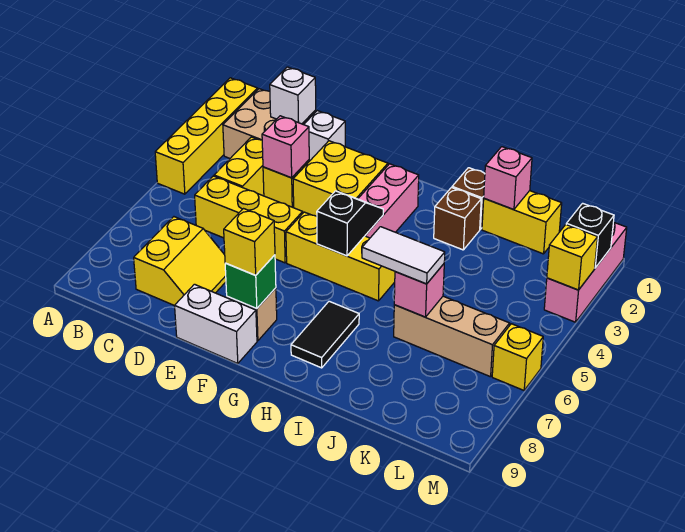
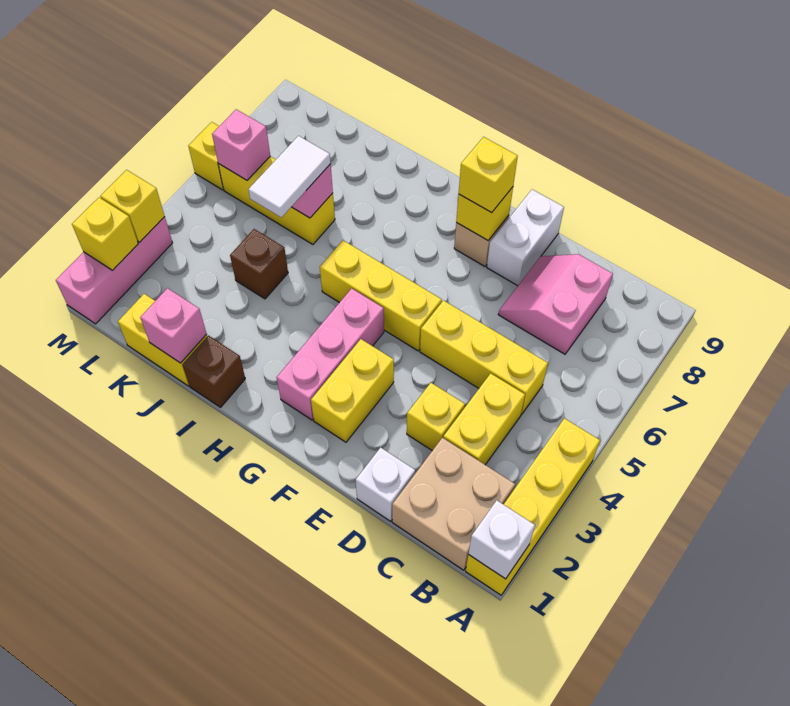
white 1x1 brick [270,67,316,124] -> white 1x1 brick moved to [468,500,535,579]
yellow 2x2 slope [134,217,226,306] -> pink 2x2 slope [498,254,613,354]
pink 1x1 brick [262,116,309,178] -> pink 1x1 brick moved to [212,109,270,180]
yellow 2x2 brick [293,141,388,216] -> yellow 1x2 brick [311,339,394,442]
white 1x2 brick [175,284,257,364] -> white 1x2 brick turned to [487,189,564,286]
green 1x1 brick [225,255,276,309] -> yellow 1x1 brick [456,187,513,240]
black 1x2 slope [317,191,383,256] -> none
black 1x2 tile [291,301,359,368] -> none
brown 1x1 brick [434,188,481,250] -> brown 1x1 brick moved to [230,229,288,299]
white 1x2 tile [362,227,445,284] -> white 1x2 tile turned to [248,136,331,217]
tan 1x3 brick [394,296,510,377] -> yellow 1x3 brick [218,156,335,244]
black 1x1 brick [566,203,614,268] -> yellow 1x1 brick [72,198,138,270]

